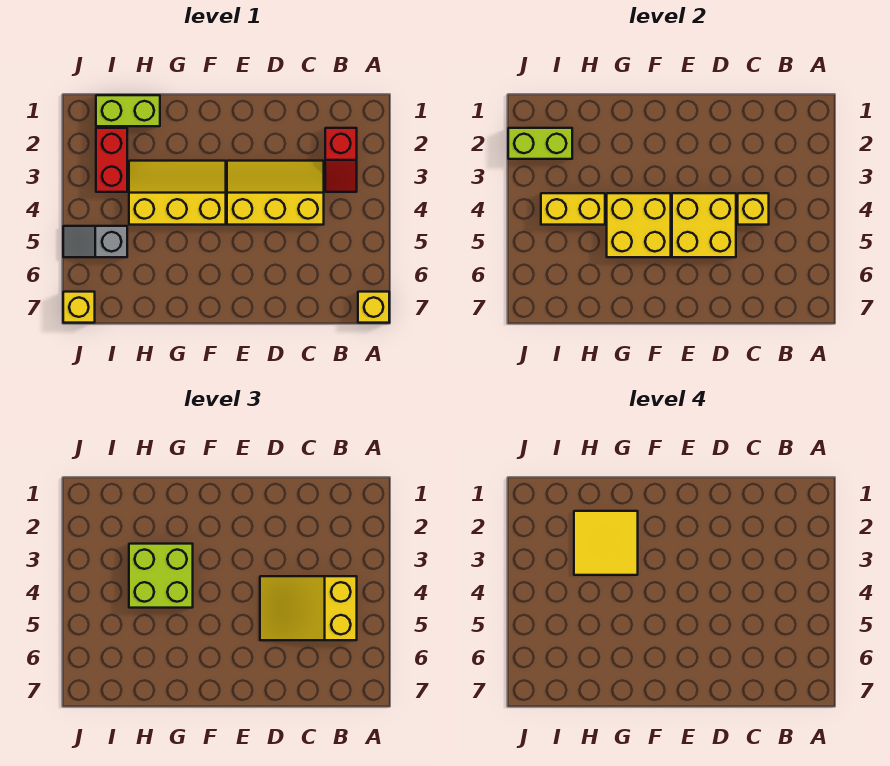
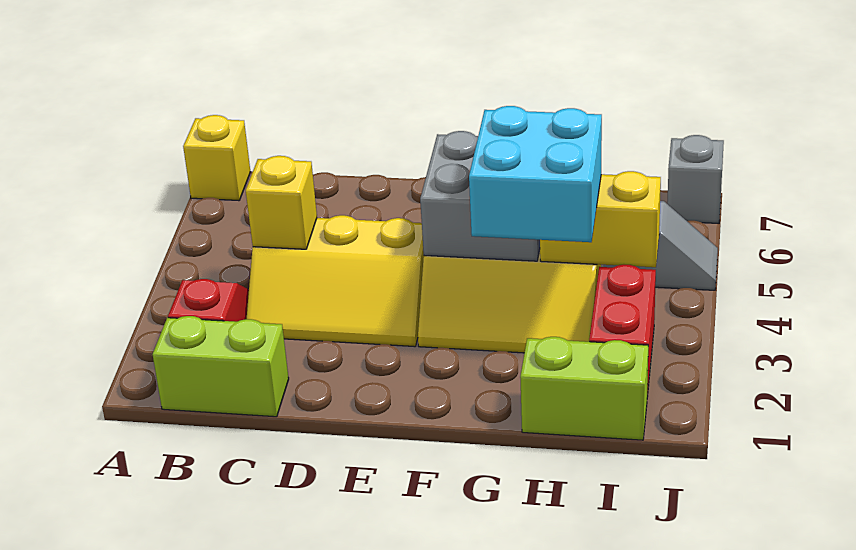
yellow 2x3 slope [260,576,357,640] -> none
yellow 2x2 brick [672,193,736,257] -> none
yellow 2x2 brick [607,193,671,257] -> grey 2x2 brick [420,131,540,261]
yellow 2x2 tile [574,511,638,575] -> none
lime 2x2 brick [129,544,193,608] -> cyan 2x2 brick [469,106,602,242]
lime 1x2 brick [508,128,572,159] -> lime 1x2 brick moved to [153,316,289,417]
yellow 1x1 brick [63,292,95,323] -> grey 1x1 brick [667,135,724,223]

